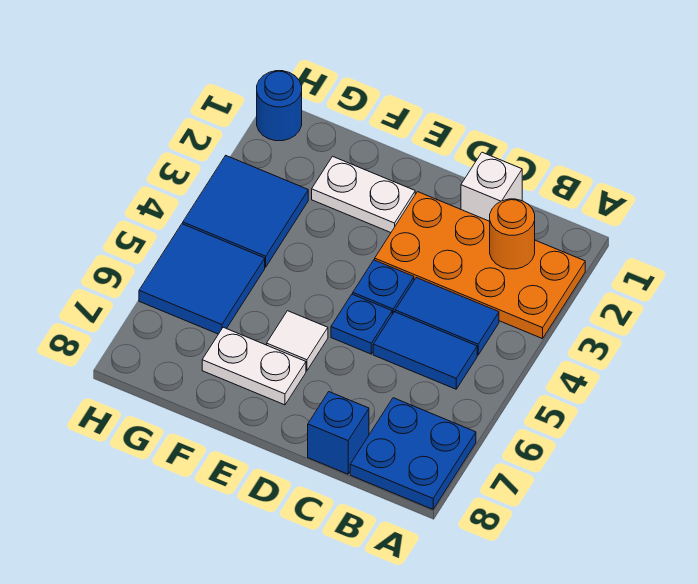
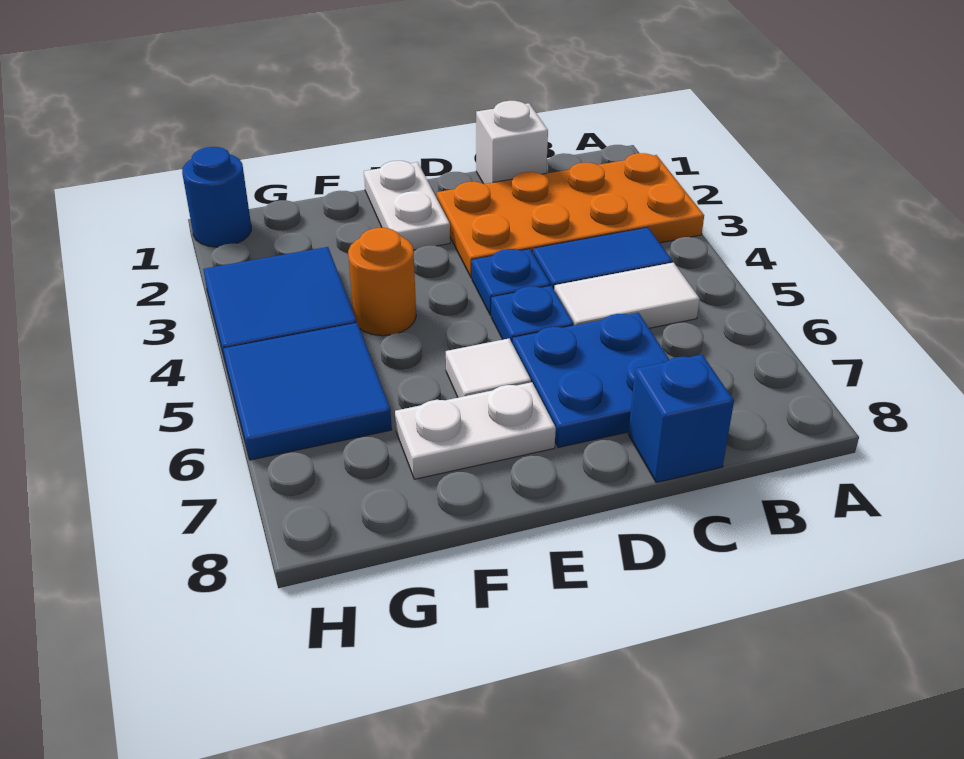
blue 2x2 plate [350,398,476,509] -> blue 2x2 plate moved to [512,313,669,448]
orange 1x1 round brick [490,199,535,269] -> orange 1x1 round brick moved to [348,228,416,336]
blue 1x2 tile [373,312,477,389] -> white 1x2 tile [554,263,700,328]
white 1x2 plate [312,156,415,233] -> white 1x2 plate turned to [364,161,450,250]

